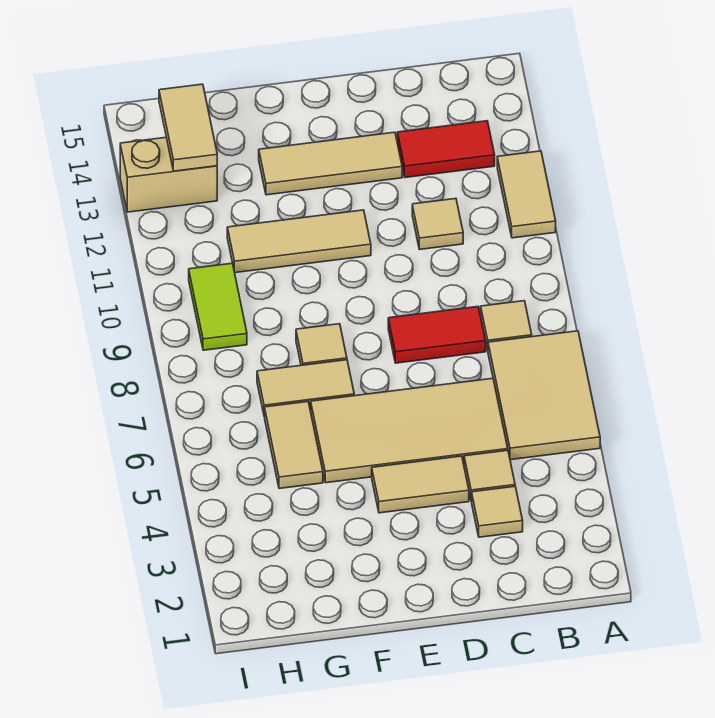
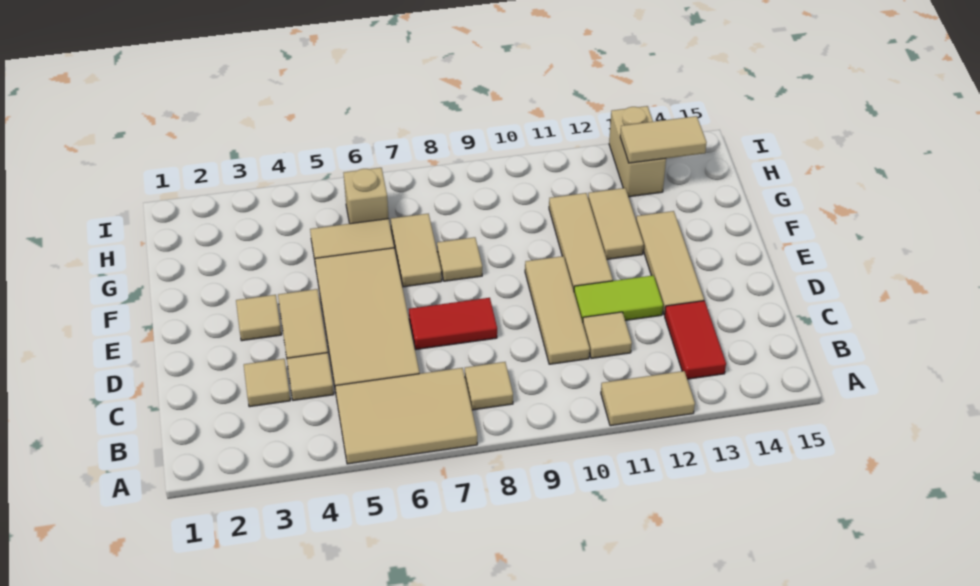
red 1x2 tile [388,307,486,363] -> red 1x2 tile turned to [409,298,497,349]
none -> tan 1x3 tile [525,256,590,364]
none -> tan 1x1 tile [236,295,281,341]
none -> tan 1x2 tile [588,188,644,259]
none -> tan 1x1 brick [344,168,389,224]
lime 1x2 tile [189,263,247,350] -> lime 1x2 tile moved to [574,275,663,322]

